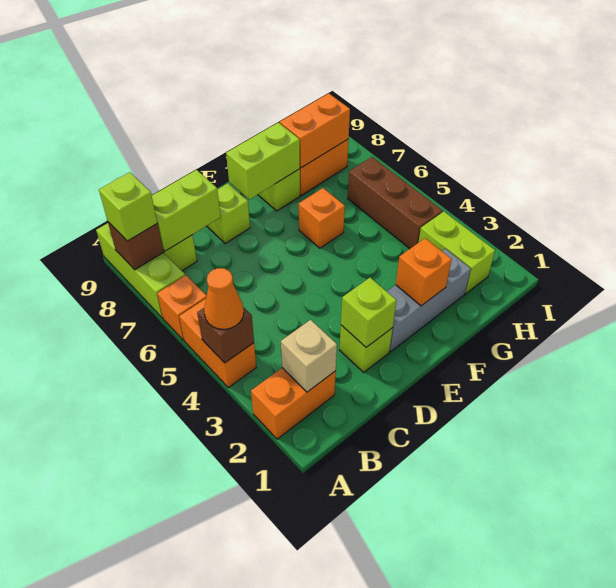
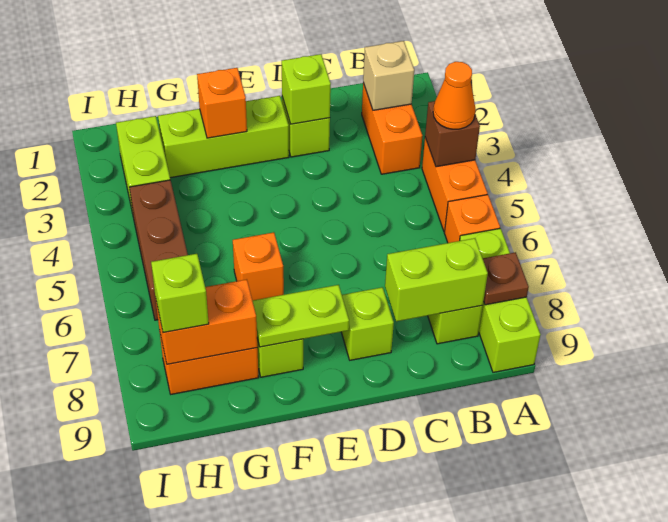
orange 1x2 brick [251,368,336,439] -> orange 1x2 brick turned to [362,83,422,174]
brown 1x1 brick [108,222,163,270] -> brown 1x1 plate [483,252,529,305]
lime 1x1 brick [99,172,157,241] -> lime 1x1 brick moved to [151,254,209,333]
grey 1x3 brick [387,249,471,352] -> lime 1x3 brick [158,96,289,178]
lime 1x2 brick [226,122,300,199] -> lime 1x2 plate [252,285,349,347]

